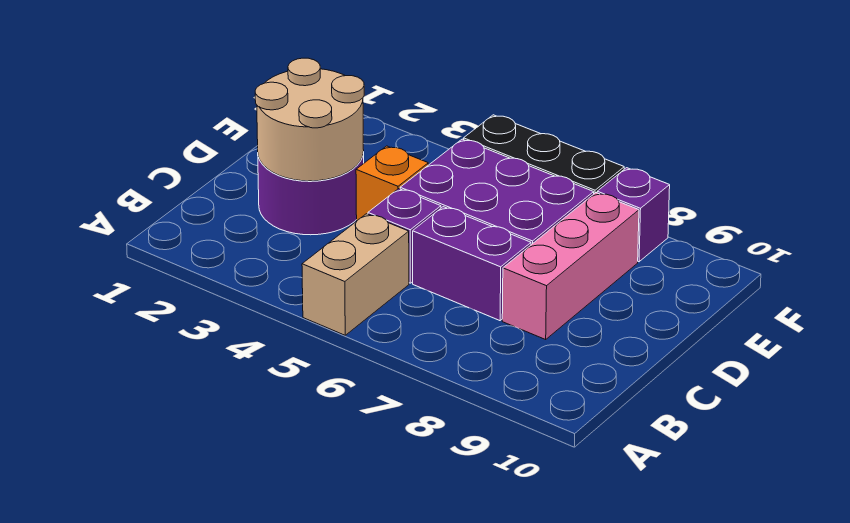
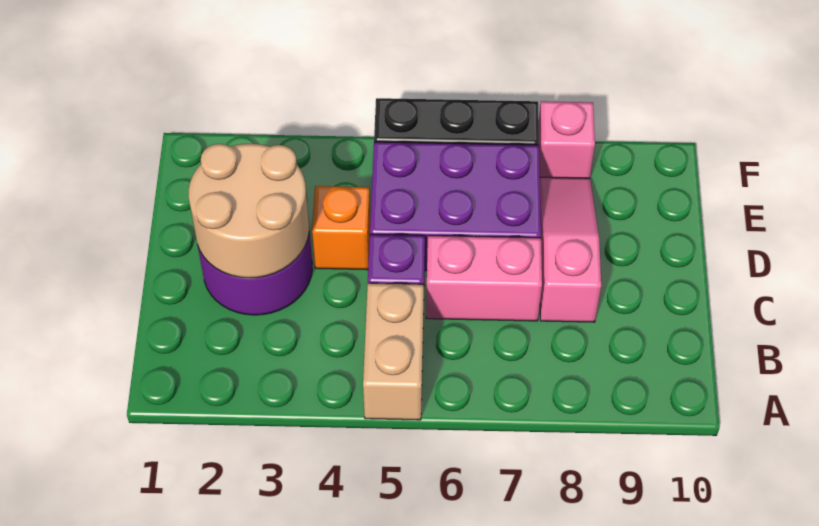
purple 1x2 brick [413,207,531,321] -> pink 1x2 brick [426,236,542,321]
pink 1x3 brick [502,193,639,339] -> pink 1x3 slope [540,177,601,322]
purple 1x1 brick [597,168,670,262] -> pink 1x1 brick [539,101,595,178]

